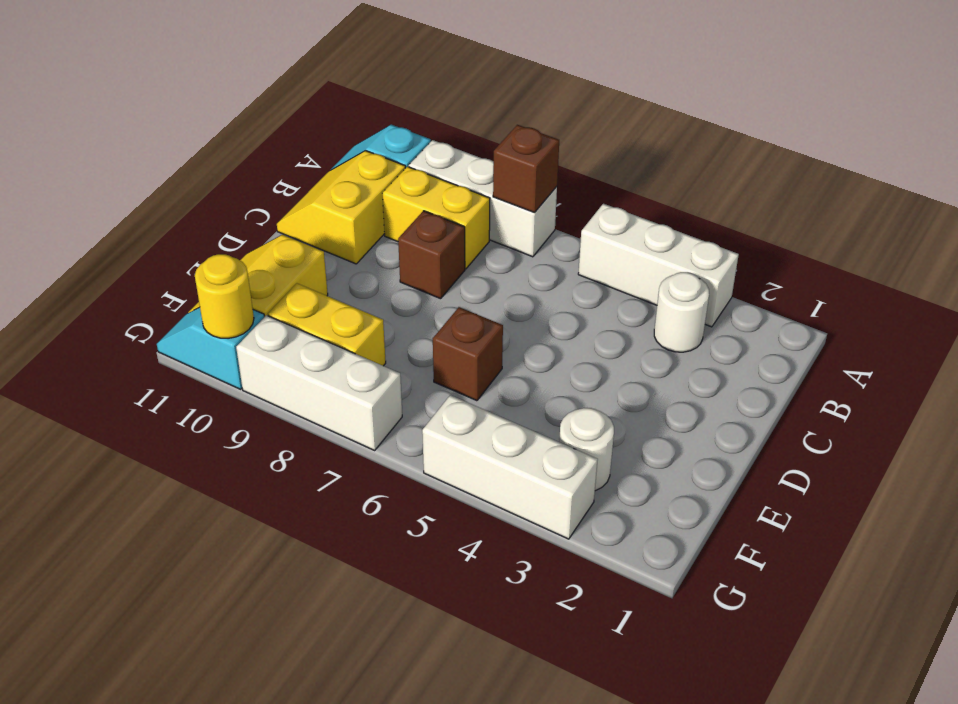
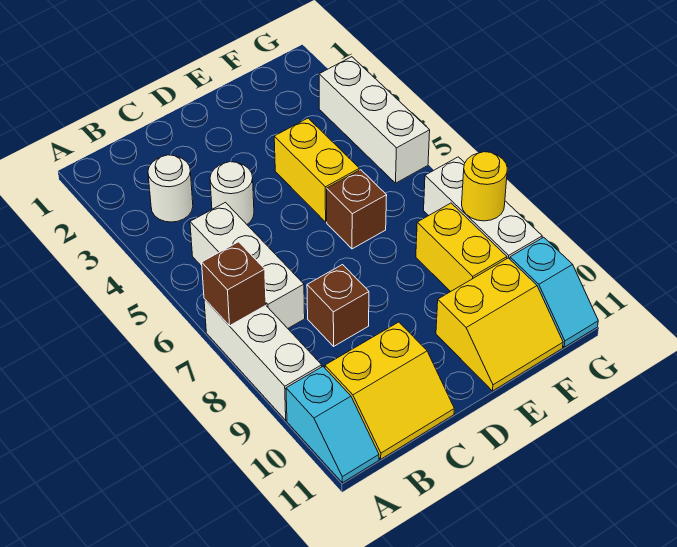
white 1x3 brick [578,204,739,327] -> white 1x3 brick moved to [190,202,305,328]
yellow 1x2 brick [383,167,490,269] -> yellow 1x2 brick moved to [274,118,359,222]
white 1x1 round brick [559,408,614,491] -> white 1x1 round brick moved to [210,162,254,224]
yellow 1x1 round brick [195,254,254,338] -> yellow 1x1 round brick moved to [462,152,507,221]

